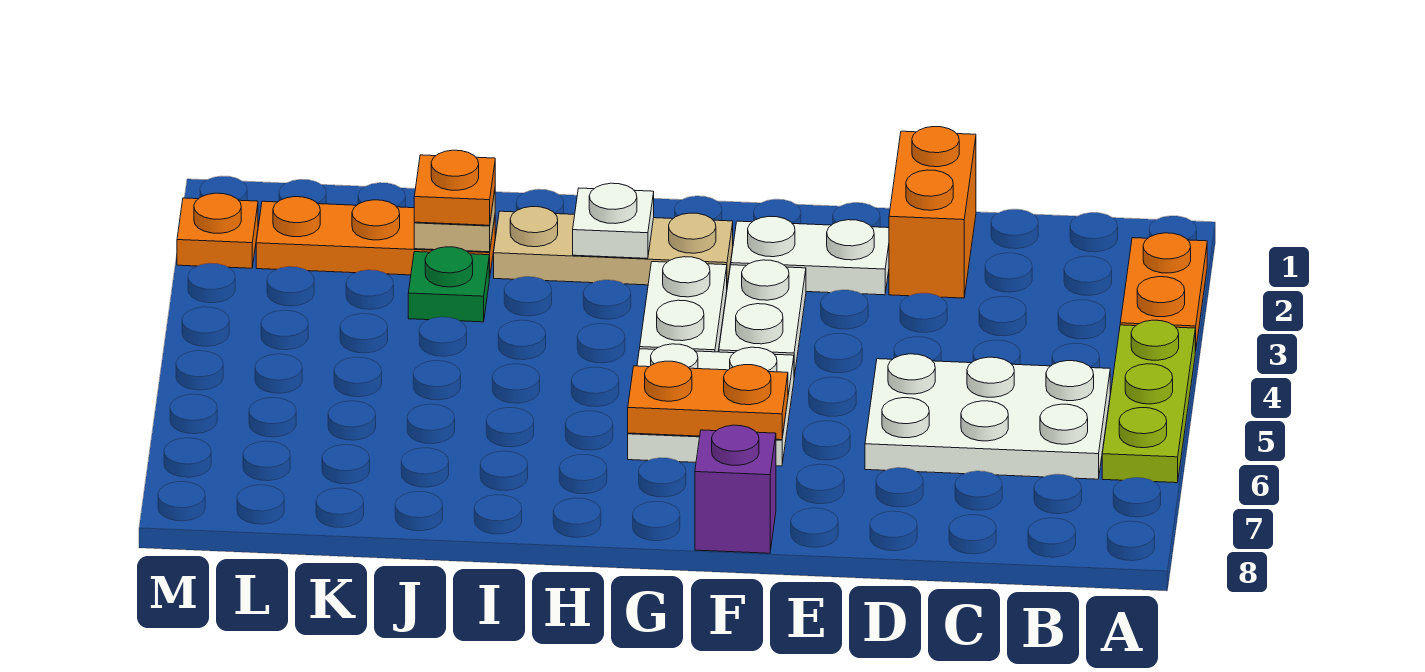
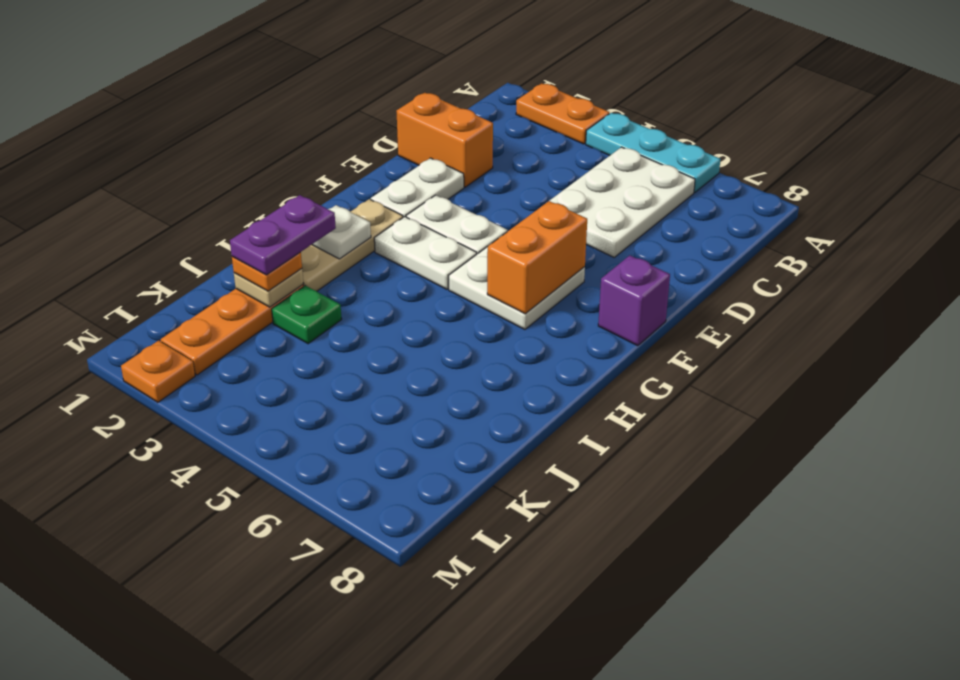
lime 1x3 plate [1102,320,1195,483] -> cyan 1x3 plate [586,113,720,192]
orange 1x2 plate [628,361,788,440] -> orange 1x2 brick [487,201,587,314]
none -> purple 1x2 plate [230,195,336,275]

